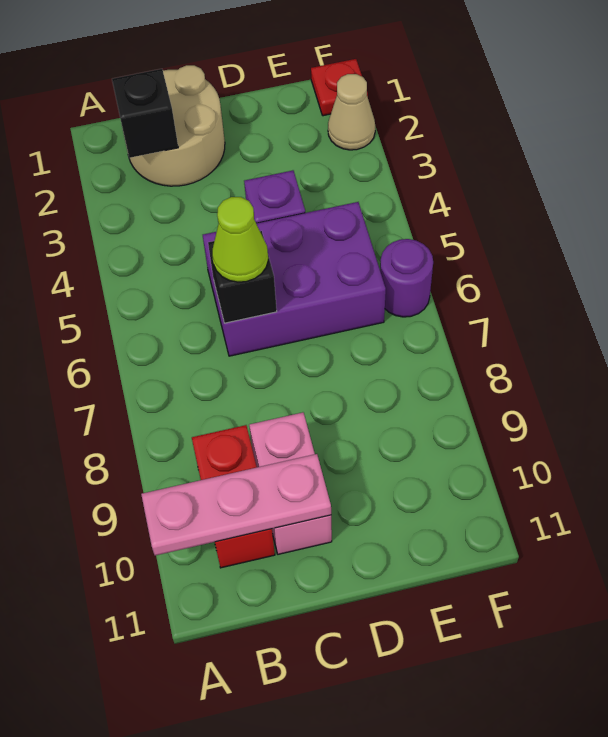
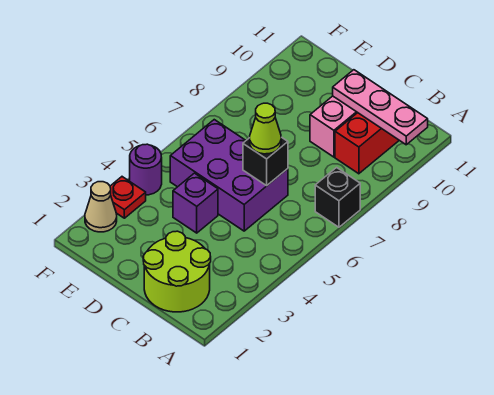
tan 2x2 round brick [126,65,225,186] -> lime 2x2 round brick [143,231,211,312]
black 1x1 brick [112,69,178,158] -> black 1x1 brick moved to [315,168,360,227]
red 1x1 plate [311,59,368,116] -> red 1x1 plate moved to [110,177,146,218]
purple 1x1 round brick [380,239,433,317] -> purple 1x1 round brick moved to [130,144,162,195]

